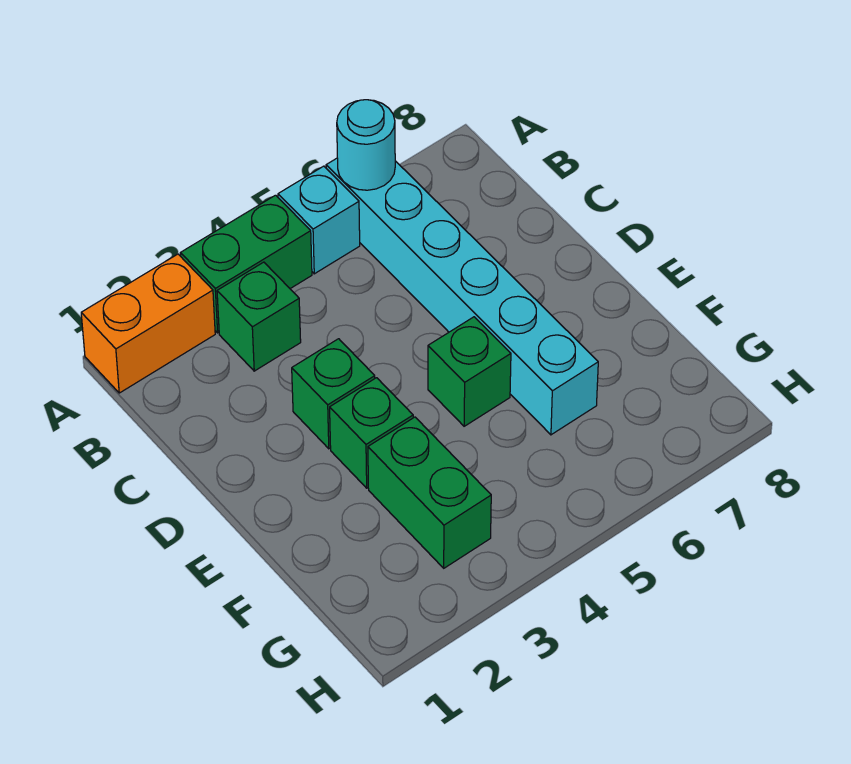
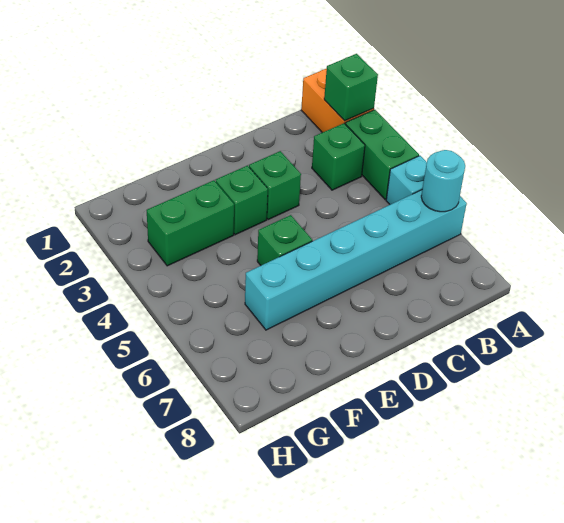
none -> green 1x1 brick [324,54,378,121]

